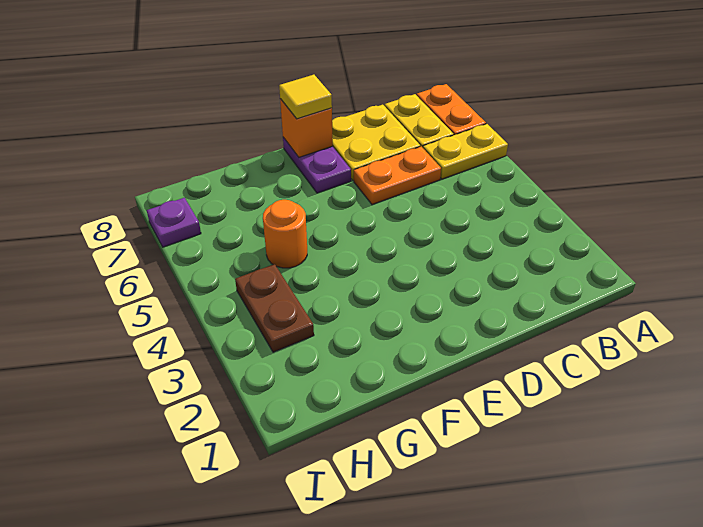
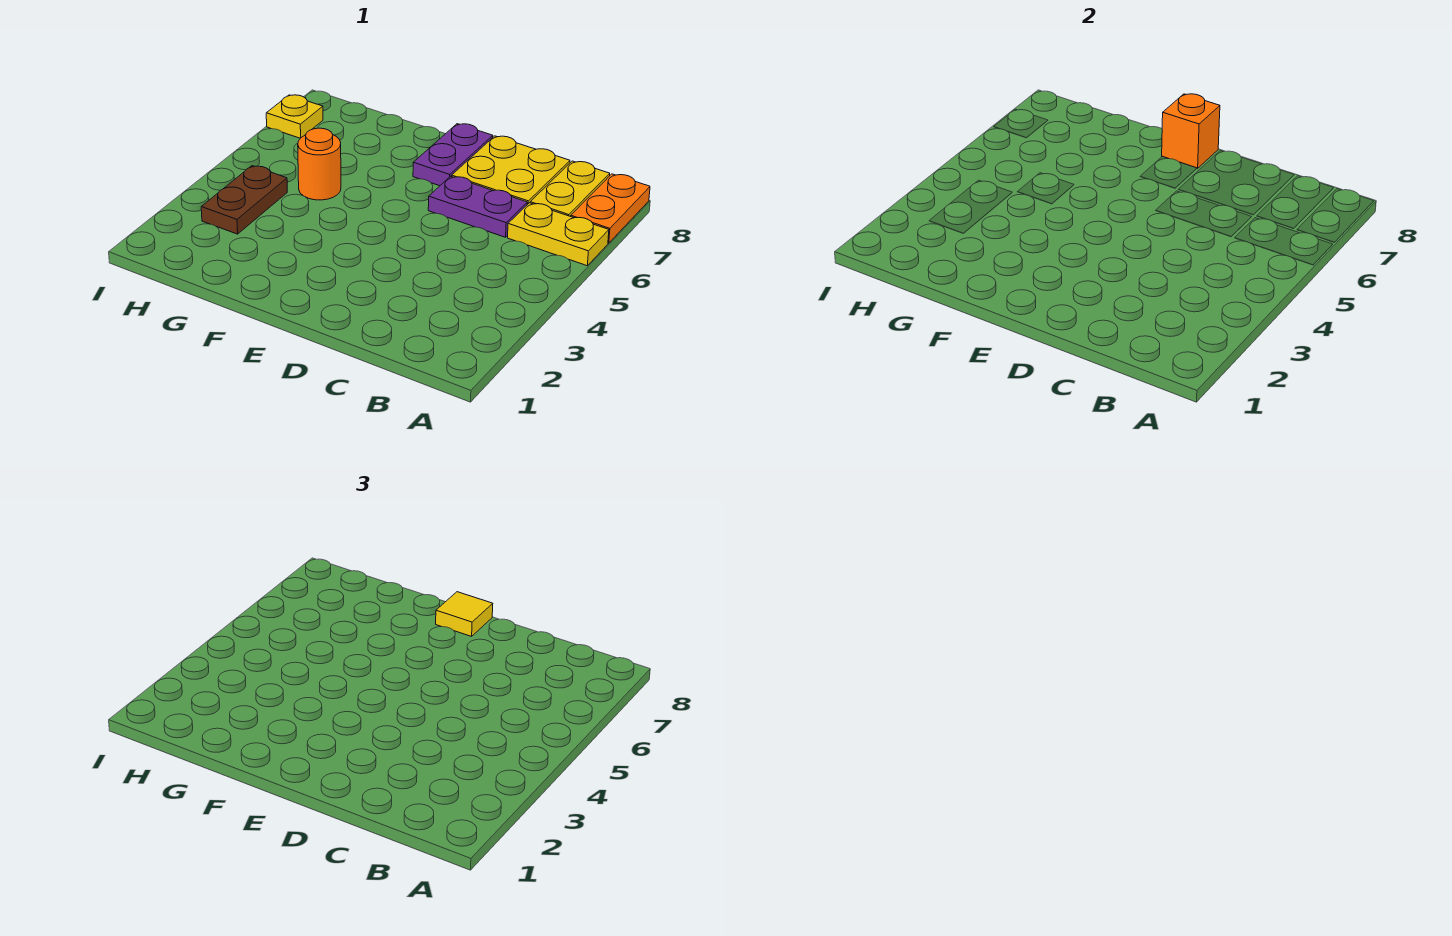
orange 1x2 plate [354,147,441,204] -> purple 1x2 plate [428,176,527,237]
purple 1x1 plate [147,198,201,247] -> yellow 1x1 plate [266,95,323,138]

